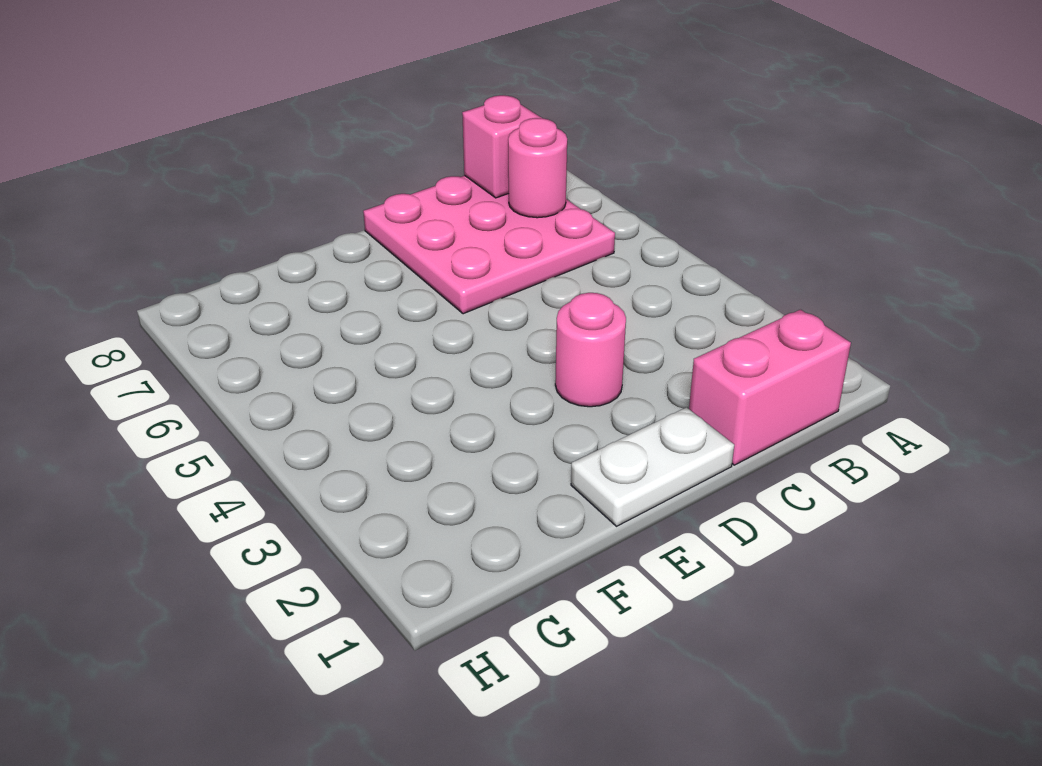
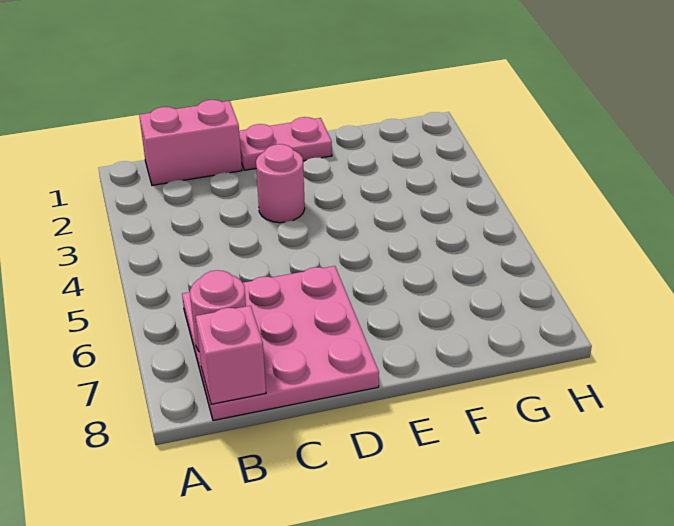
white 1x2 plate [571,407,734,526] -> pink 1x2 plate [239,117,332,170]

